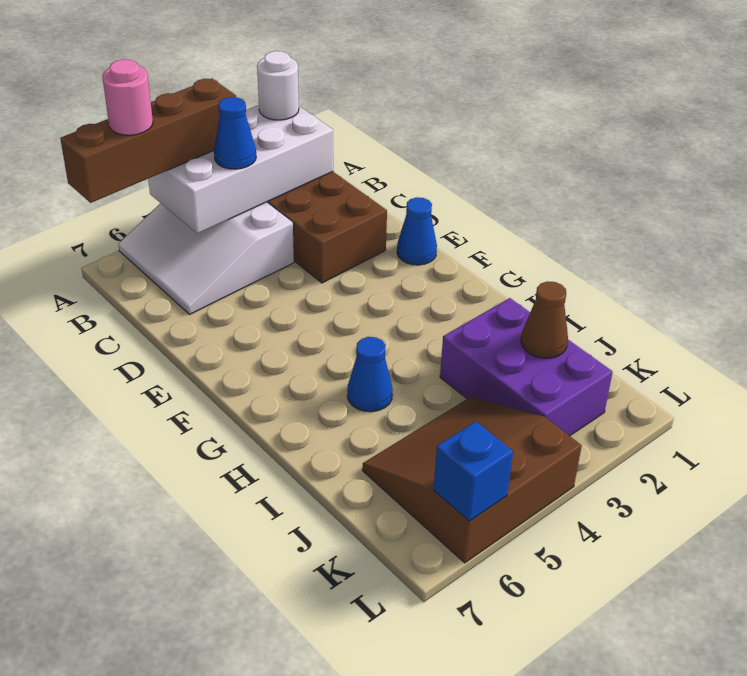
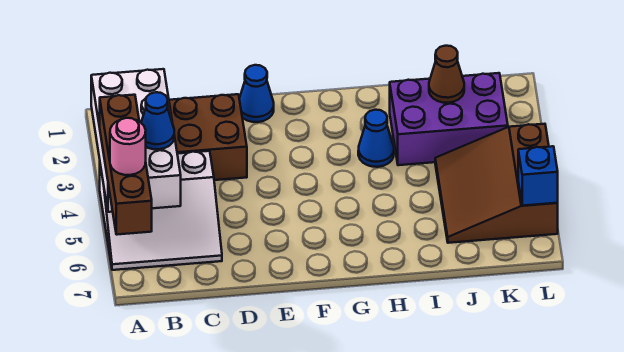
white 1x1 round brick [257,51,299,120] -> none
blue 1x1 cone [347,337,393,412] -> blue 1x1 cone moved to [358,110,394,167]

